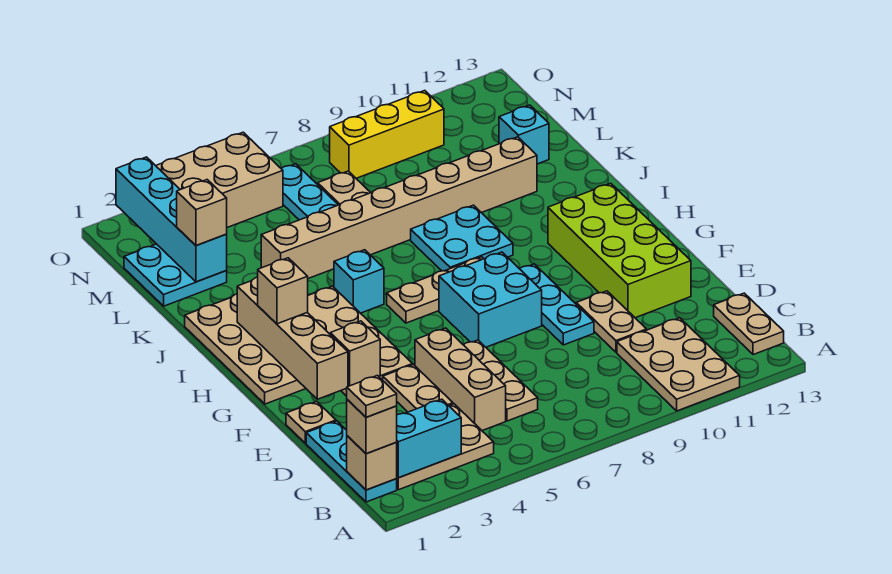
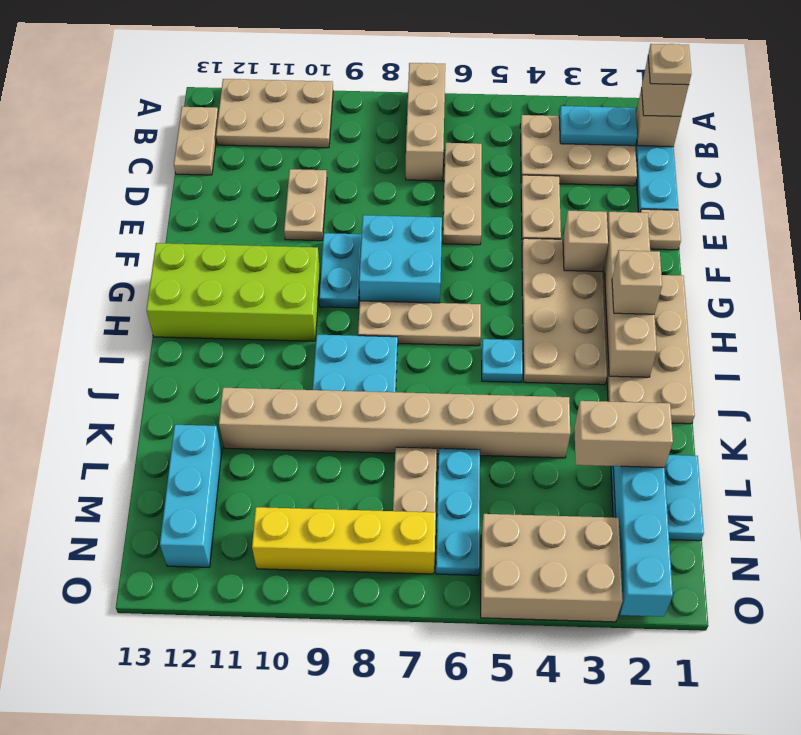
tan 2x3 plate [617,318,740,411] -> tan 2x3 plate turned to [216,79,333,148]
cyan 1x2 brick [396,399,461,478] -> cyan 1x2 plate [559,106,637,146]
tan 1x3 brick [415,328,506,431] -> tan 1x3 brick moved to [406,63,445,181]
cyan 1x3 plate [520,264,594,345] -> cyan 1x2 plate [319,233,362,308]
lime 2x4 brick [548,183,691,318] -> lime 2x4 brick turned to [147,243,320,341]
cyan 1x1 brick [334,250,384,313] -> cyan 1x1 plate [482,339,523,382]
tan 1x1 brick [177,180,227,246] -> tan 1x2 brick [574,401,673,468]
cyan 1x1 brick [499,105,549,164] -> cyan 1x3 brick [160,425,222,567]
yellow 1x3 brick [330,91,444,178] -> yellow 1x4 brick [252,507,436,574]

